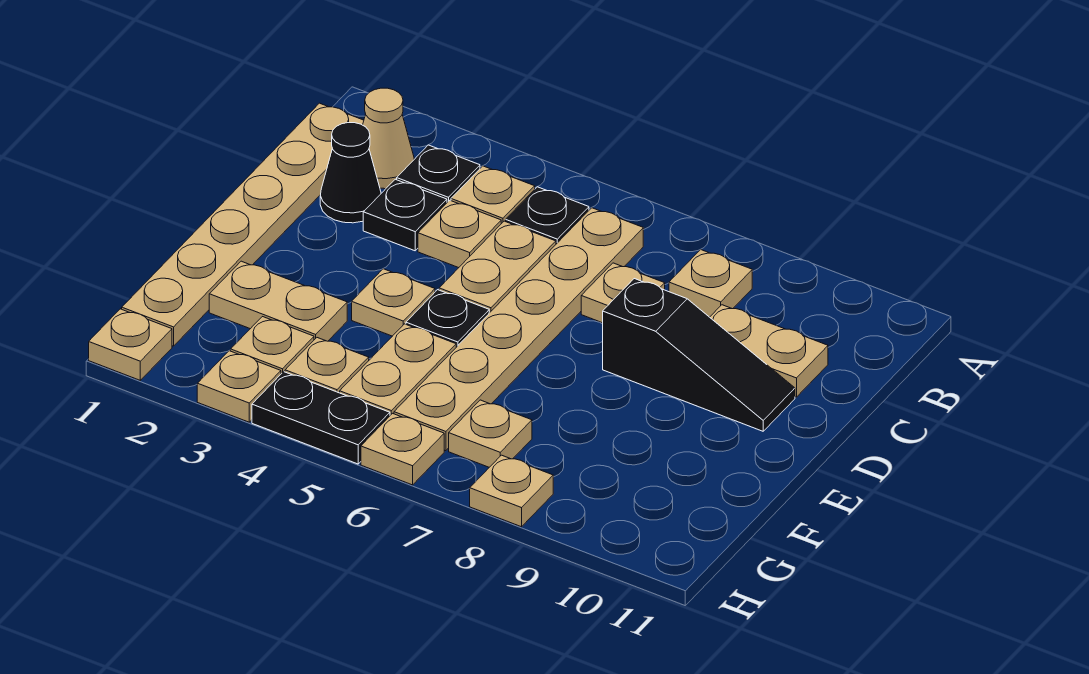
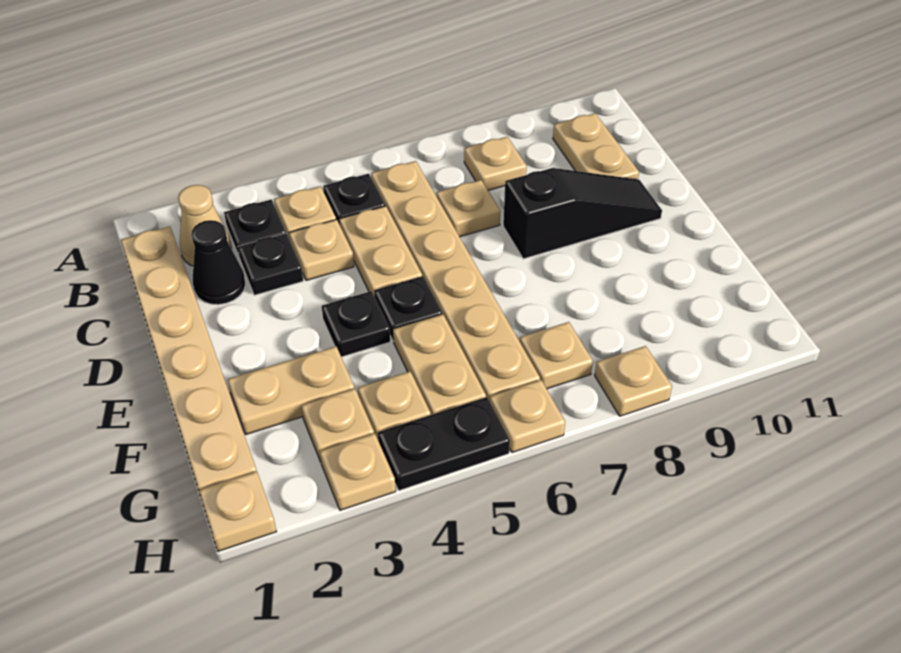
tan 1x2 plate [710,305,828,397] -> tan 1x2 plate turned to [553,113,639,179]
tan 1x1 plate [352,269,435,336] -> black 1x1 plate [322,291,390,357]

